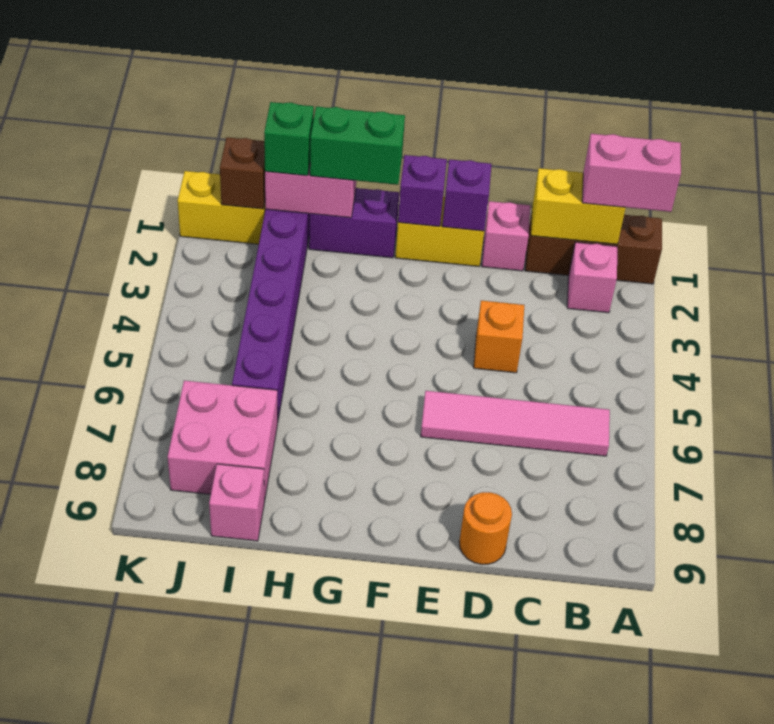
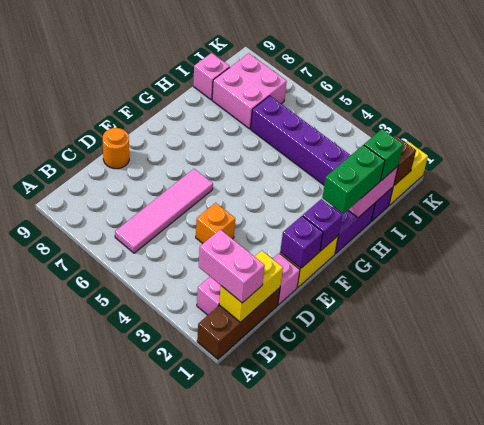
pink 1x2 brick [582,134,681,212] -> pink 1x2 brick turned to [199,229,265,303]

